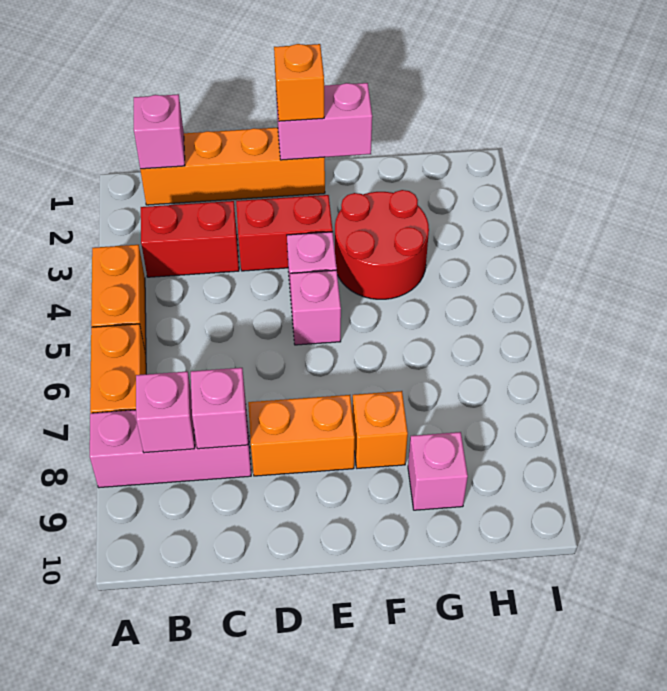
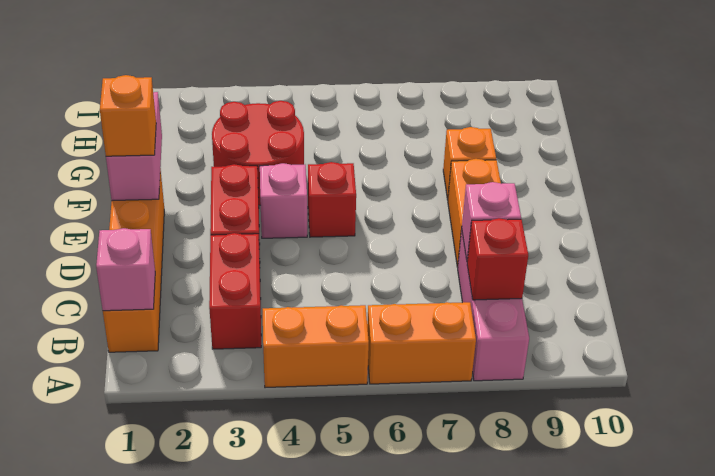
pink 1x1 brick [136,371,195,453] -> red 1x1 brick [467,218,528,300]
pink 1x1 brick [290,270,341,345] -> red 1x1 brick [308,162,356,237]
pink 1x1 brick [408,432,468,510] -> none

